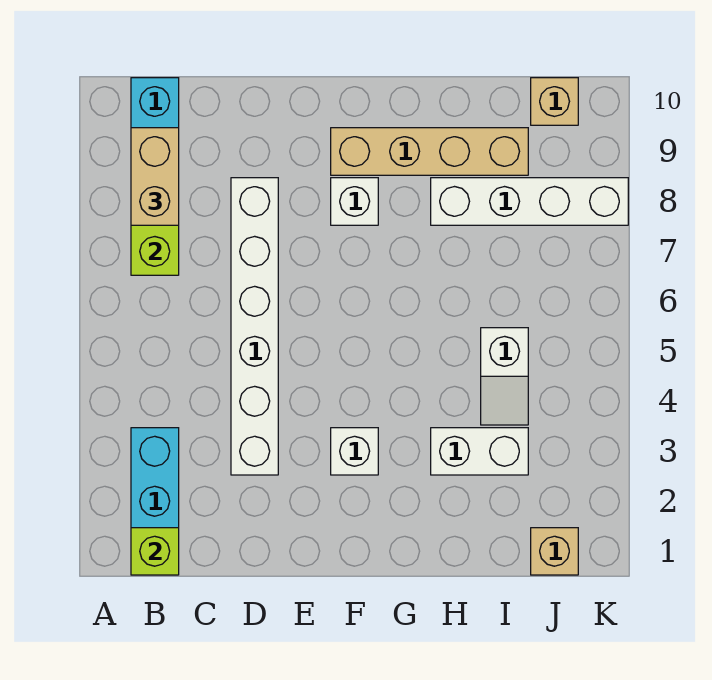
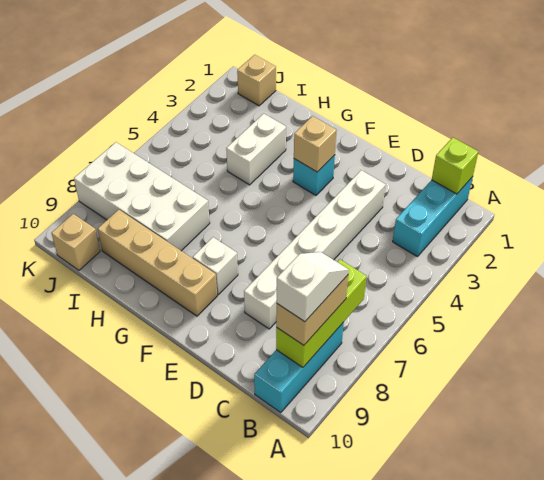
white 1x1 brick [331,428,378,475] -> cyan 1x1 brick [293,155,335,195]
none -> tan 1x1 brick [294,116,337,172]
white 1x2 brick [431,428,528,475] -> white 1x2 brick turned to [226,114,286,185]
white 1x4 brick [431,178,628,225] -> white 2x4 brick [74,142,210,251]
white 1x2 slope [481,328,528,425] -> white 1x2 slope moved to [277,252,349,322]

